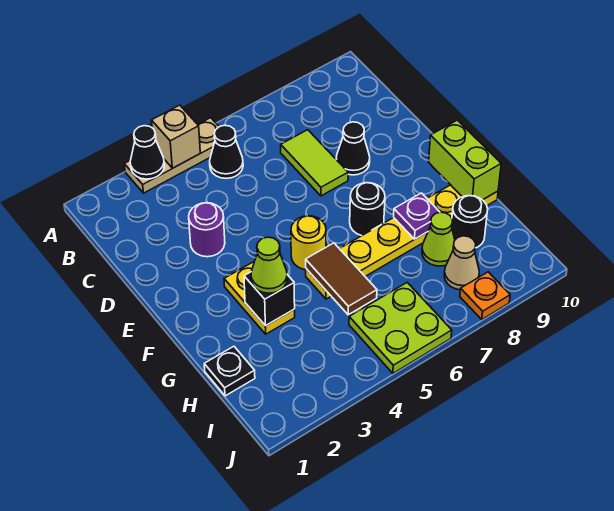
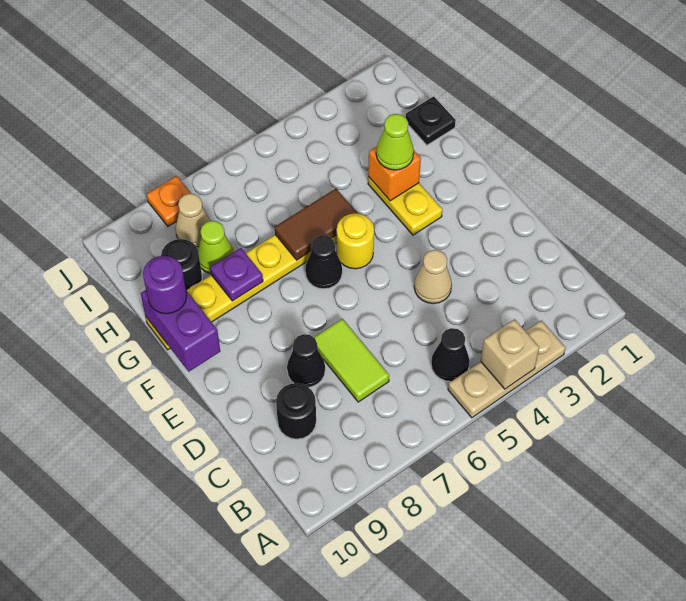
black 1x1 cone [130,126,164,179] -> black 1x1 cone moved to [305,235,342,289]
purple 1x1 round brick [189,203,225,257] -> purple 1x1 round brick moved to [143,256,187,314]
none -> tan 1x1 cone [414,250,452,304]
black 1x1 round brick [350,183,385,236] -> black 1x1 round brick moved to [276,383,316,439]
lime 1x2 brick [429,120,501,200] -> purple 1x2 brick [141,290,220,372]
black 1x1 brick [244,272,295,326] -> orange 1x1 brick [368,147,421,201]
brown 1x2 tile [306,243,377,315] -> brown 1x2 tile turned to [275,189,358,260]
lime 2x2 plate [349,283,452,373] -> none

